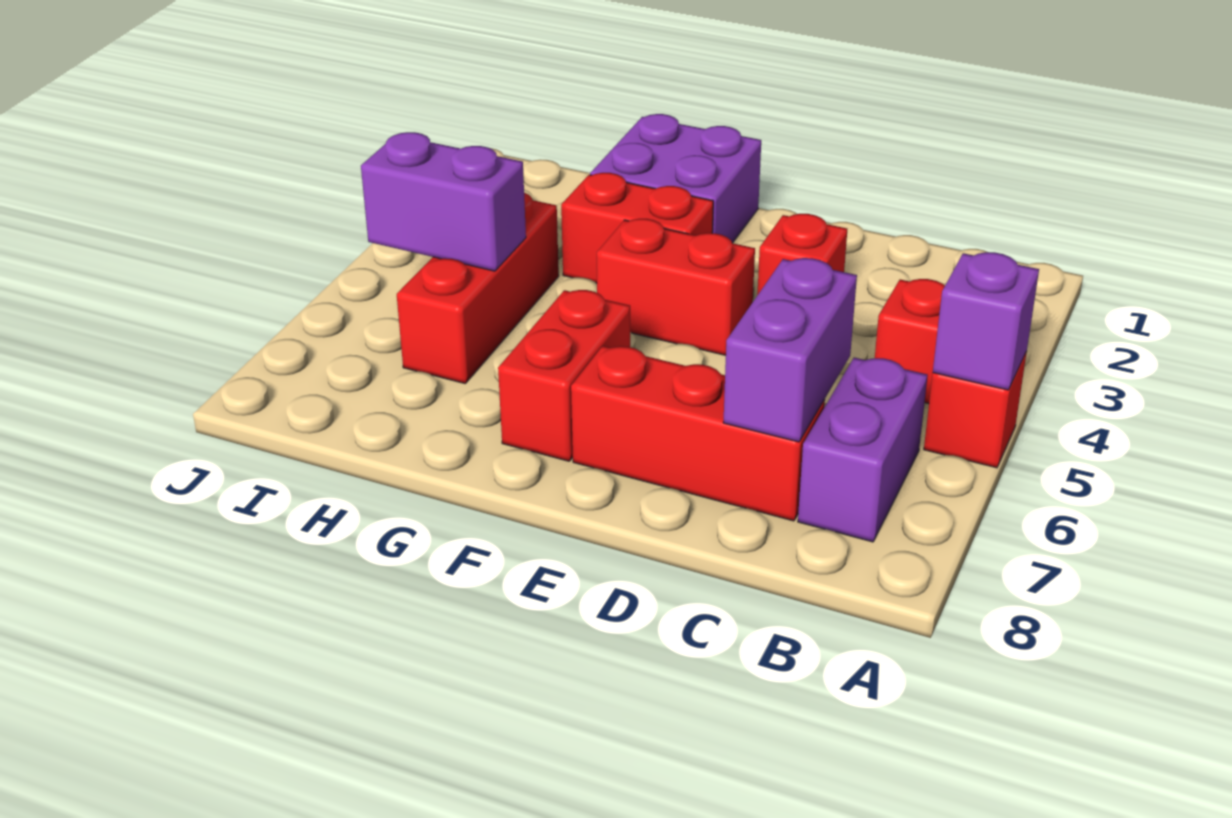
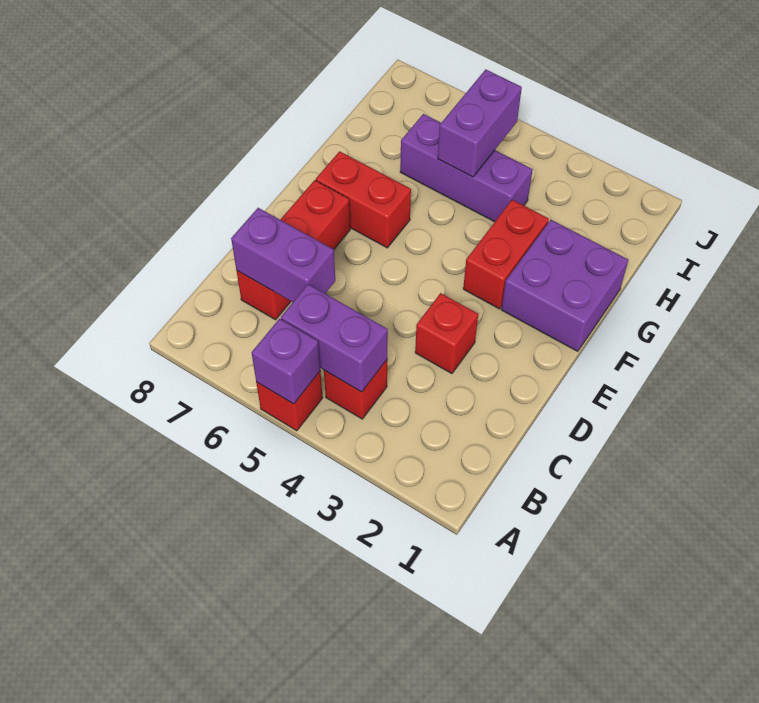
purple 1x2 brick [798,358,928,542] -> purple 1x2 brick moved to [281,284,388,392]
red 1x2 brick [597,219,755,355] -> none
red 1x3 brick [397,193,559,383] -> purple 1x3 brick [400,114,533,222]

